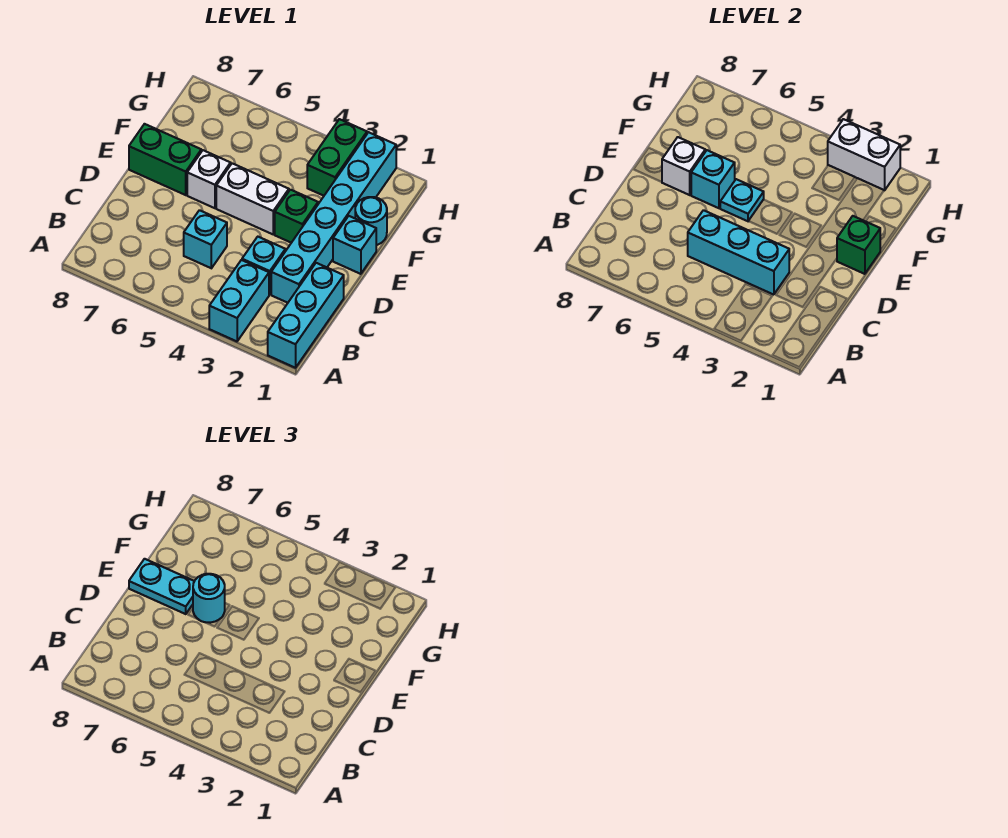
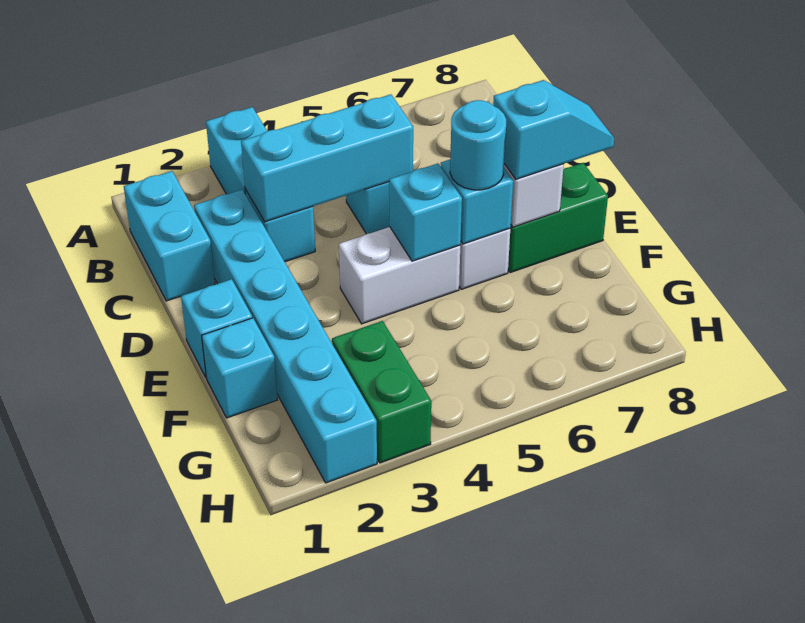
cyan 1x3 brick [268,263,344,368] -> cyan 1x2 brick [124,171,215,301]
green 1x1 brick [837,216,880,274] -> none
green 1x1 brick [275,190,318,243] -> none
cyan 1x1 plate [720,179,764,221] -> cyan 1x1 brick [389,163,462,261]
cyan 1x2 plate [129,559,194,614] -> cyan 1x2 slope [493,80,614,179]
cyan 1x1 round brick [355,197,387,245] -> cyan 1x1 brick [202,318,277,418]
white 1x2 brick [828,119,900,190] -> none

